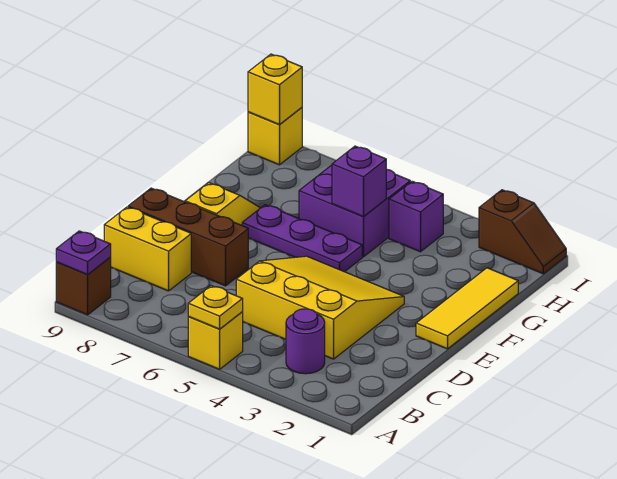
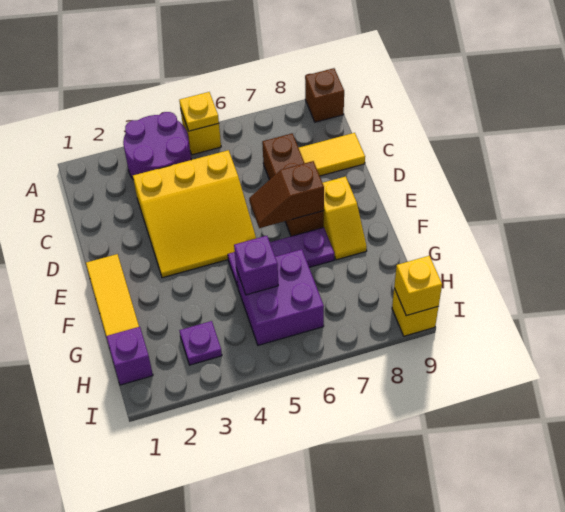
purple 1x1 plate [56,231,111,275] -> purple 1x1 plate moved to [179,321,222,365]
purple 1x1 round brick [286,309,325,374] -> purple 2x2 round brick [123,112,191,179]
yellow 1x2 brick [104,207,191,291] -> yellow 1x2 tile [299,133,365,176]
brown 1x3 brick [128,188,248,286] -> brown 1x3 brick turned to [262,133,324,236]
purple 1x1 brick [389,181,443,252] -> purple 1x1 brick moved to [106,327,153,385]
brown 1x2 slope [479,190,566,274] -> brown 1x2 slope moved to [249,161,324,228]

